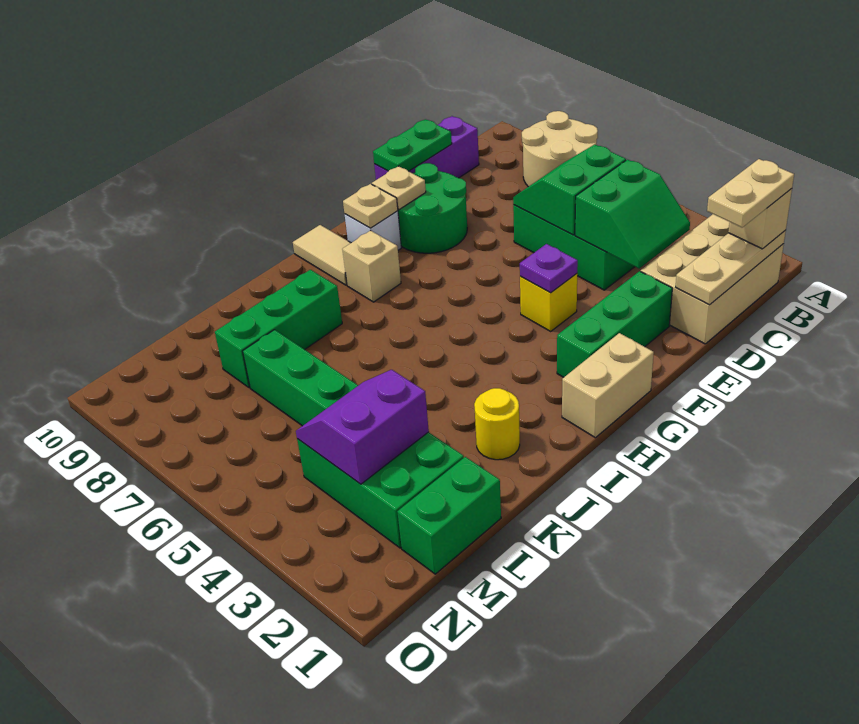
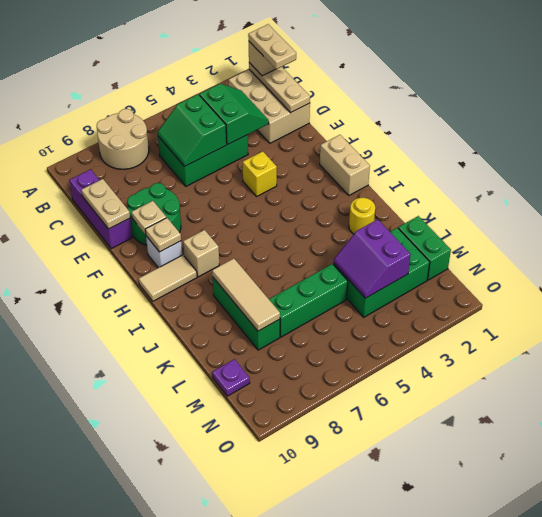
green 1x2 plate [373,119,452,171] -> tan 1x2 plate [81,179,130,229]
green 1x3 brick [557,271,672,377] -> none
purple 1x1 plate [520,244,578,293] -> purple 1x1 plate moved to [212,359,250,396]
none -> tan 1x3 tile [212,258,280,331]

